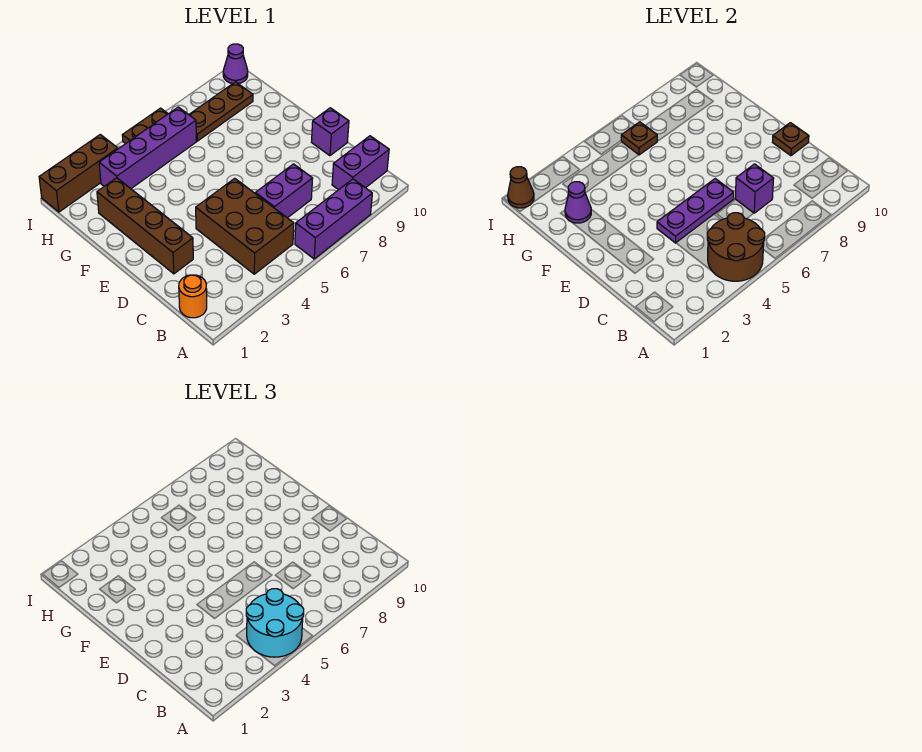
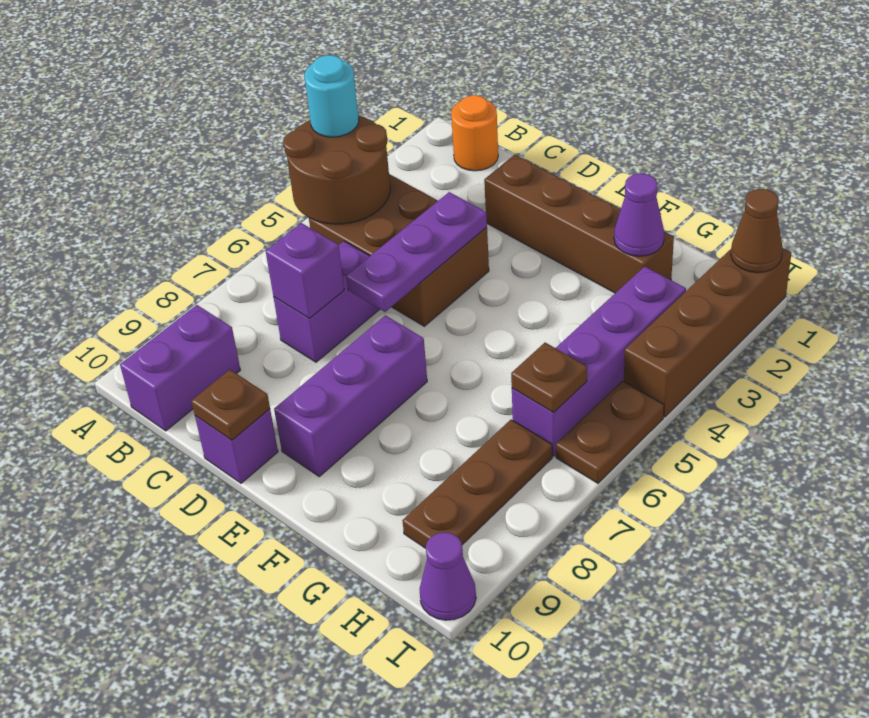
cyan 2x2 round brick [246,589,304,657] -> cyan 1x1 round brick [305,55,359,137]
purple 1x3 brick [295,179,372,259] -> purple 1x3 brick moved to [274,315,427,477]
brown 1x3 brick [39,135,118,212] -> brown 1x4 brick [624,248,791,417]

